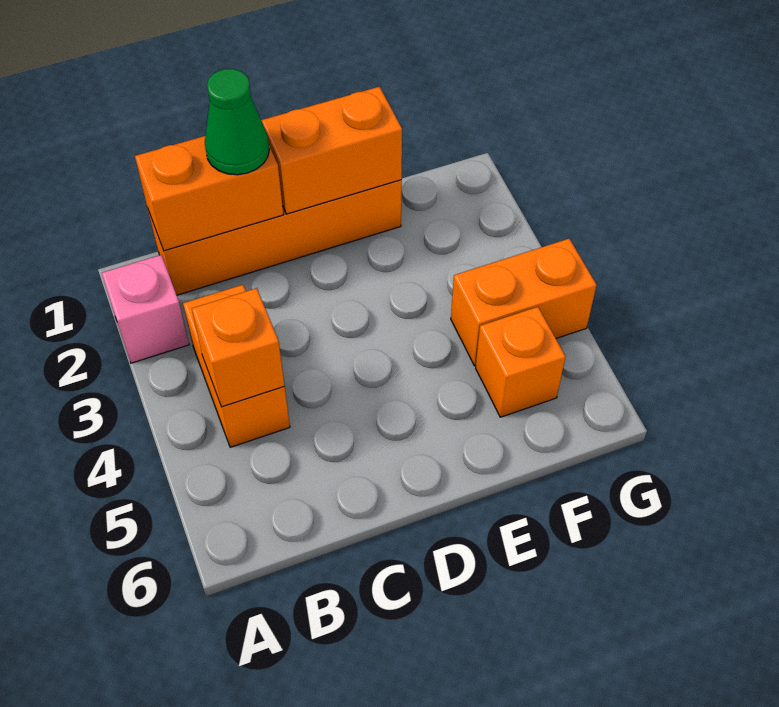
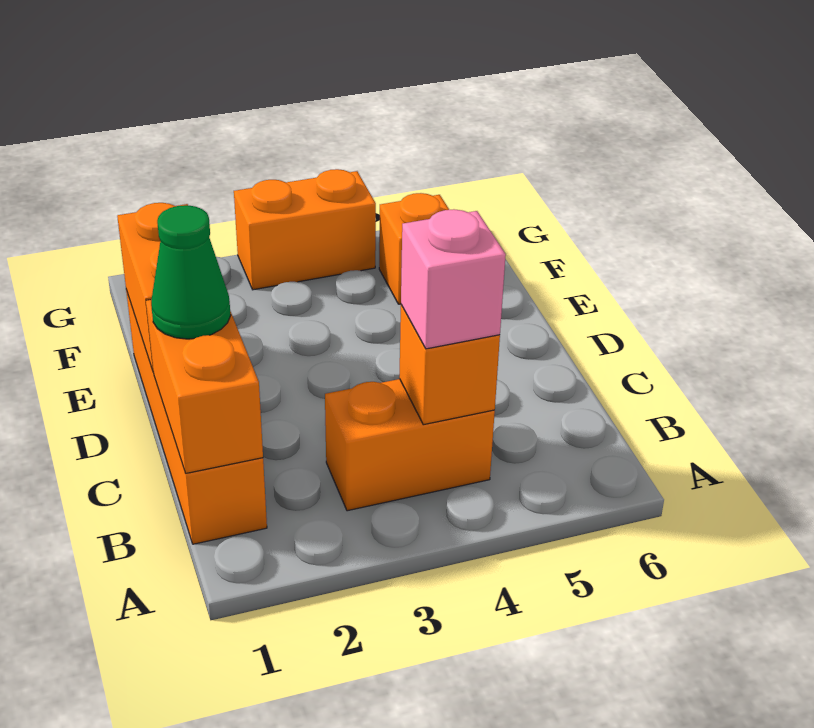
pink 1x1 brick [102,255,189,363] -> pink 1x1 brick moved to [401,209,506,349]
orange 1x2 brick [451,239,597,366] -> orange 1x2 brick turned to [234,169,376,290]

